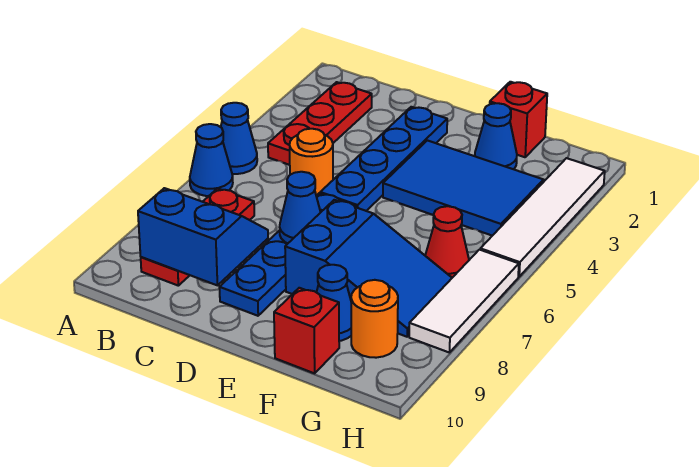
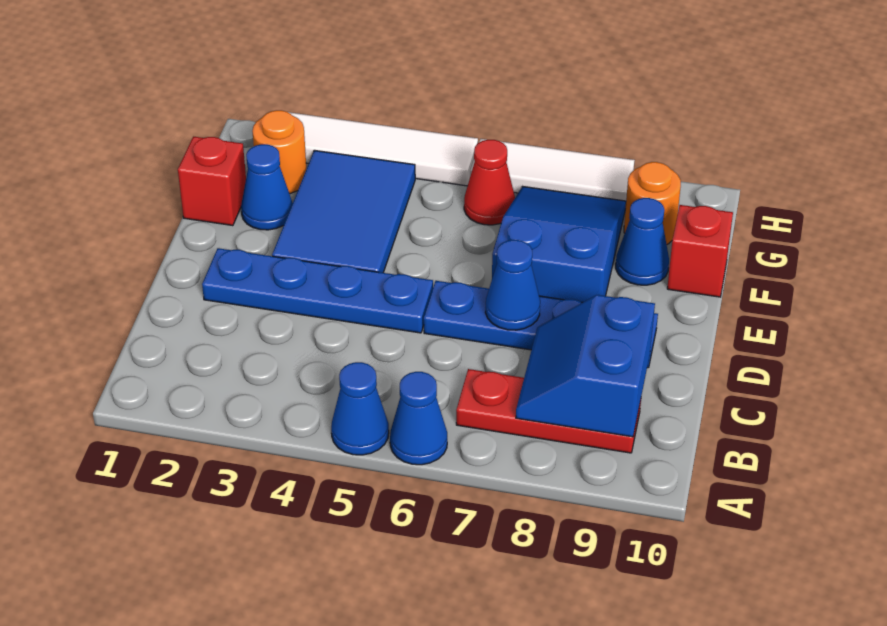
red 1x3 plate [268,82,372,165] -> none
orange 1x1 round brick [290,129,333,196] -> orange 1x1 round brick moved to [252,110,306,194]

